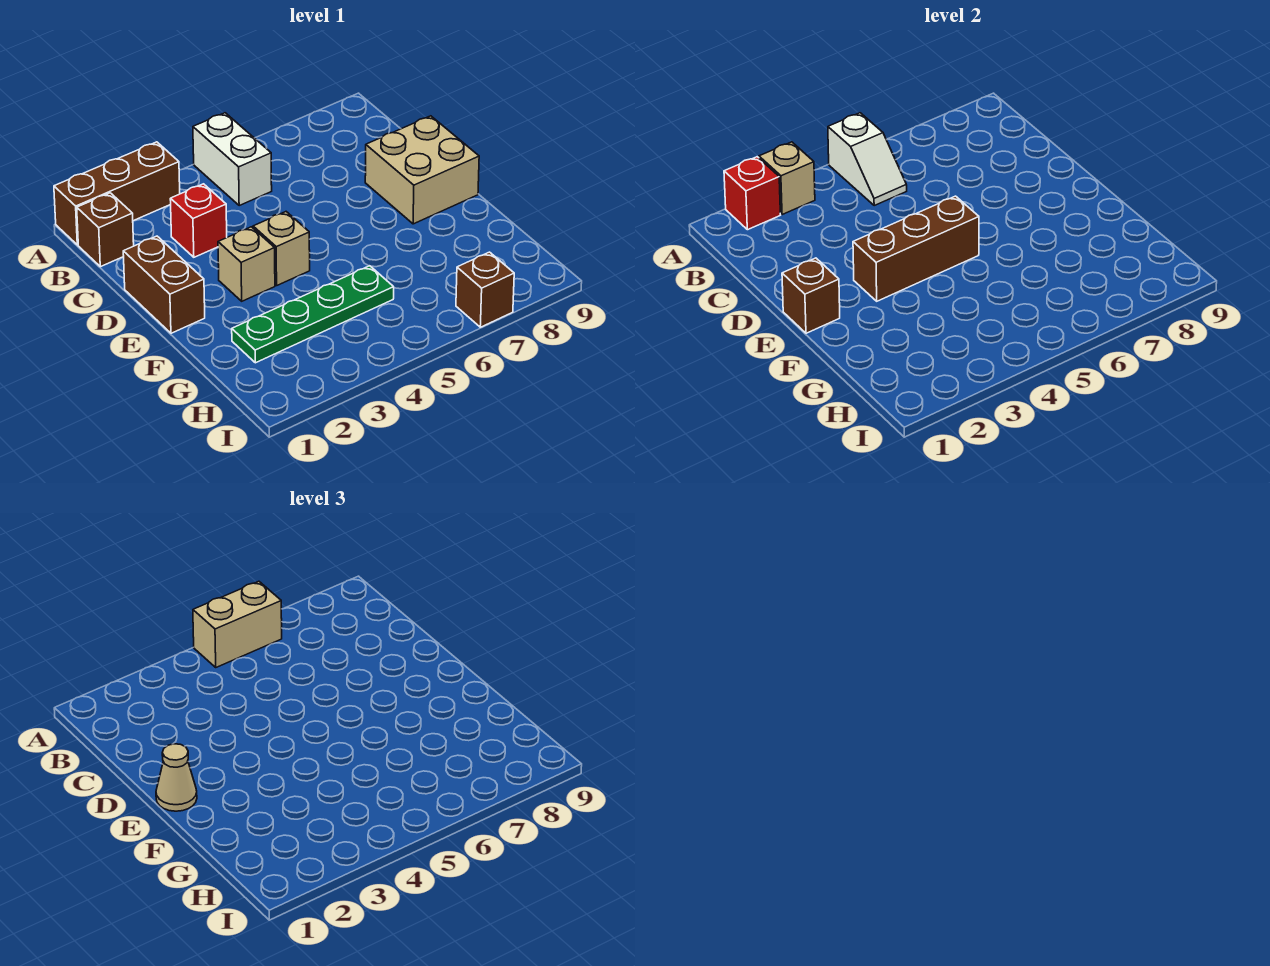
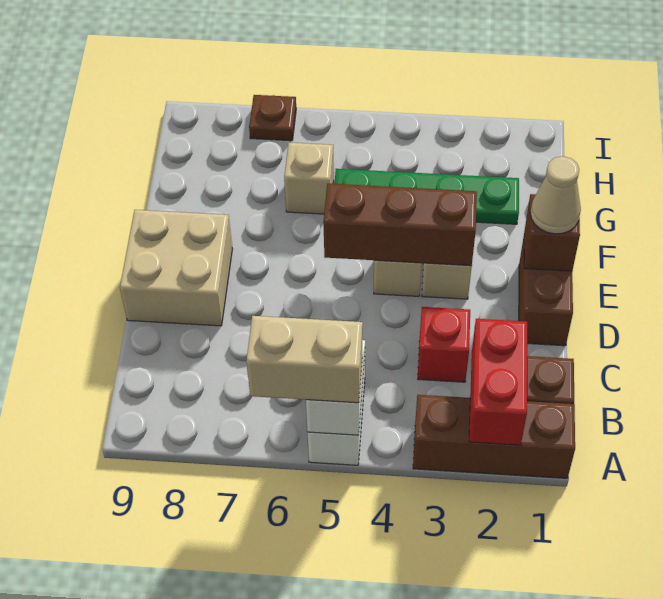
red 1x1 brick [724,157,780,230] -> red 1x2 brick [469,319,527,445]
tan 1x1 brick [759,142,815,215] -> tan 1x1 brick moved to [284,143,334,214]
brown 1x1 brick [456,252,514,327] -> brown 1x1 plate [249,95,296,141]

